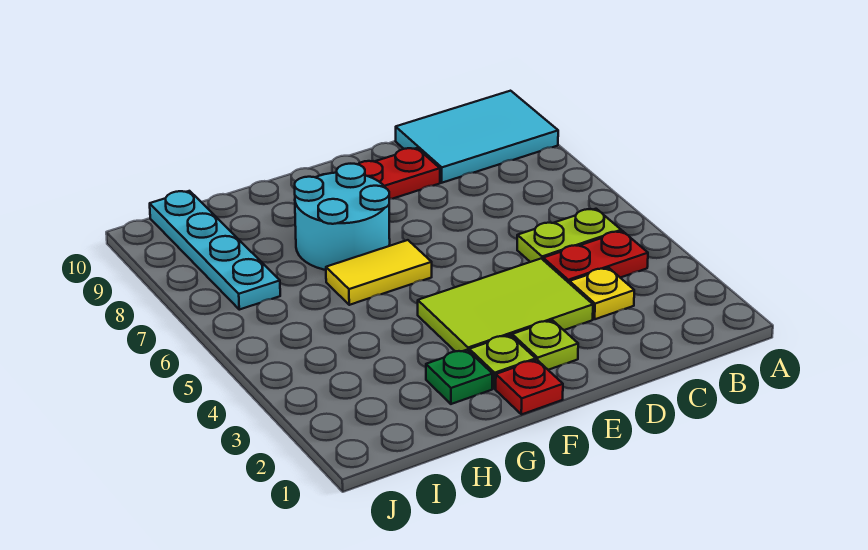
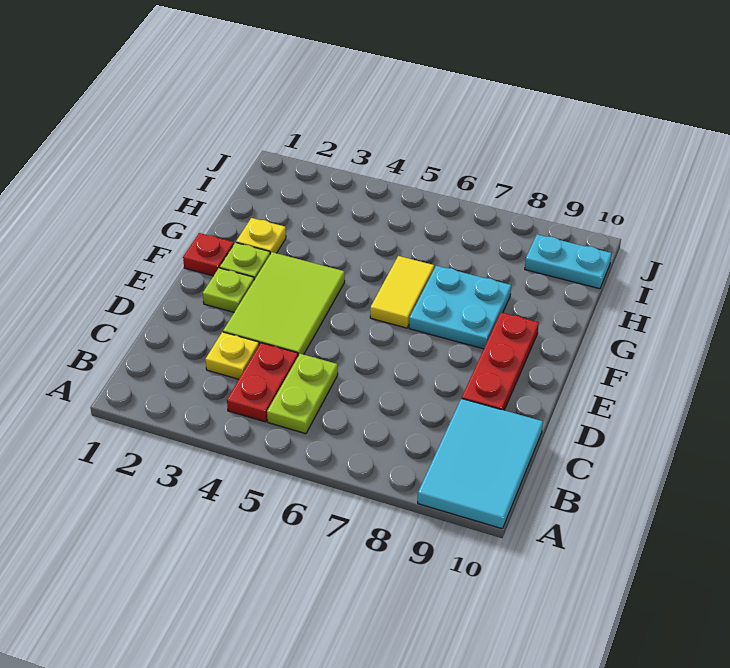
cyan 2x2 round brick [295,164,390,270] -> cyan 2x2 plate [409,266,511,349]
green 1x1 plate [426,350,493,404] -> yellow 1x1 plate [236,218,286,254]
cyan 1x4 plate [150,191,280,310] -> cyan 1x2 plate [525,234,612,289]

